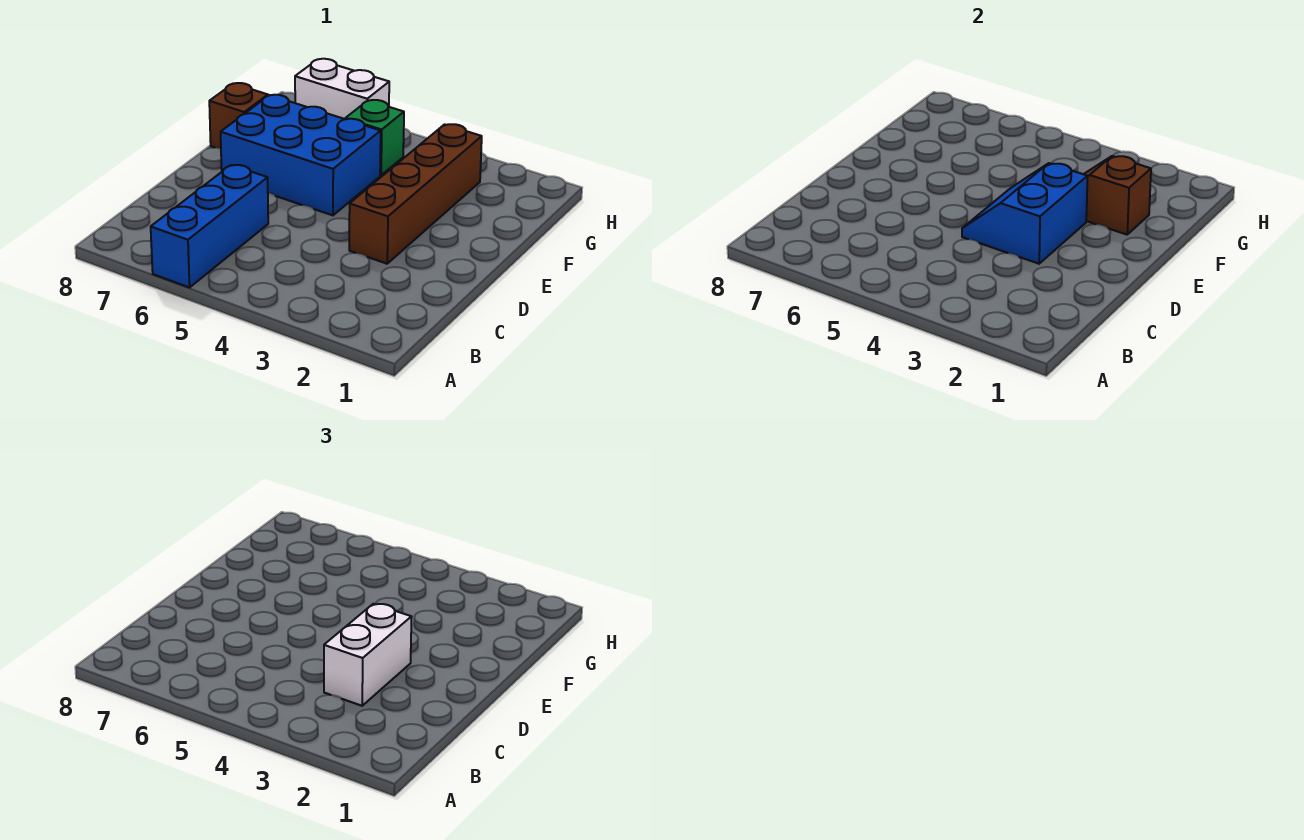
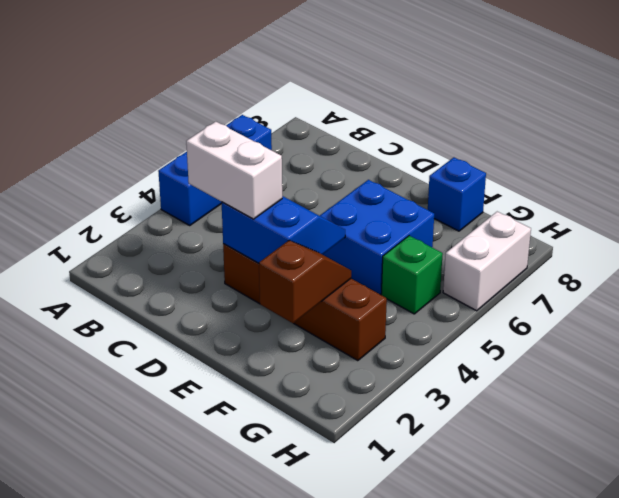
blue 1x3 brick [151,165,268,288] -> blue 1x3 brick turned to [158,115,272,225]
blue 2x3 brick [221,95,381,215] -> blue 2x2 brick [320,180,434,295]
brown 1x1 brick [209,83,268,148] -> blue 1x1 brick [428,158,486,231]

